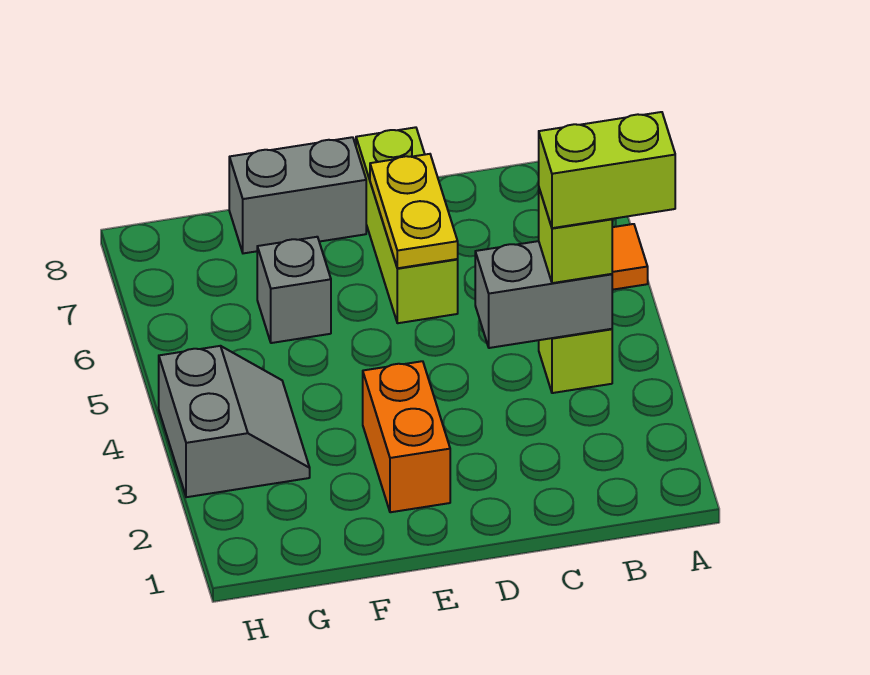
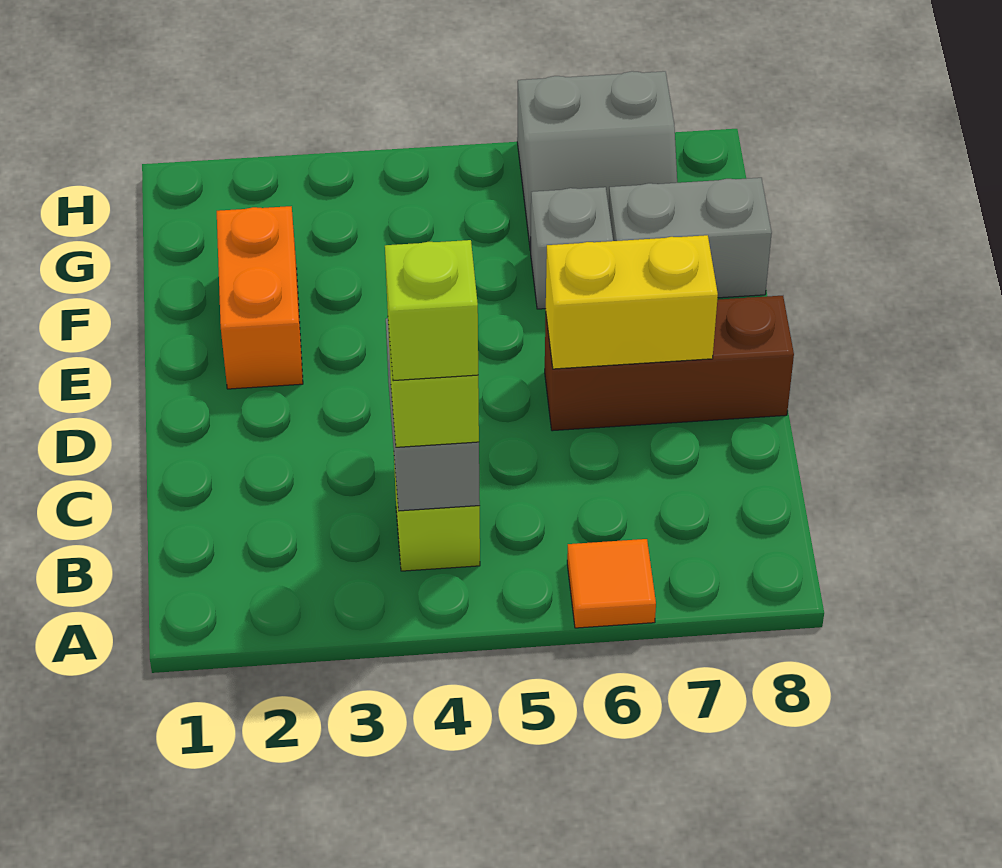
lime 1x2 brick [539,112,675,228] -> lime 1x1 brick [385,240,478,381]
lime 1x3 brick [356,127,458,323] -> brown 1x3 brick [545,296,794,431]
yellow 1x2 plate [370,154,458,268] -> yellow 1x2 brick [546,235,718,369]
orange 1x2 brick [363,361,450,512] -> orange 1x2 brick turned to [217,206,303,389]
grey 1x2 brick [229,137,366,253] -> grey 1x2 brick turned to [609,178,772,298]
grey 2x2 slope [159,346,310,497] -> grey 2x2 slope moved to [517,71,677,251]

